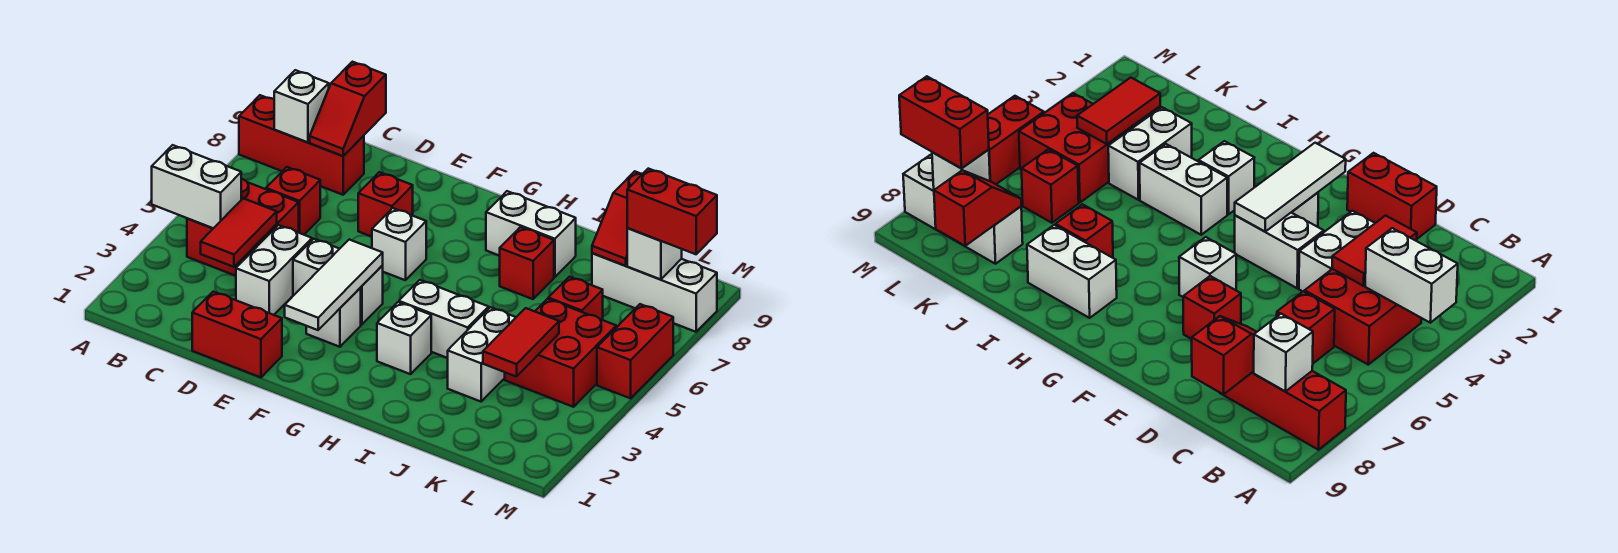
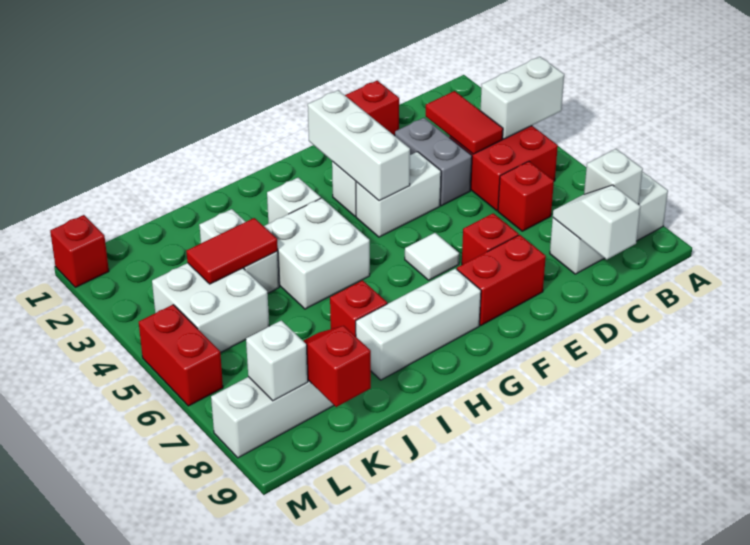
red 1x3 brick [239,95,364,195] -> white 1x3 brick [550,171,668,274]
red 1x2 slope [310,62,386,156] -> white 1x2 slope [553,185,641,259]
white 1x2 brick [236,225,312,315] -> grey 1x2 brick [395,118,472,206]
white 1x3 tile [285,240,383,330] -> white 1x3 brick [308,90,410,201]
white 1x1 brick [372,208,426,280] -> white 1x1 tile [405,233,459,280]
white 1x2 brick [399,280,489,358] -> white 2x2 brick [264,198,370,309]
white 1x2 brick [486,191,576,277] -> white 1x3 brick [356,269,481,380]
red 1x2 tile [483,308,559,377] -> red 1x2 tile turned to [186,218,278,284]
red 2x2 brick [505,299,616,407] -> white 2x2 brick [152,263,269,353]
red 1x1 brick [548,277,603,320] -> red 1x1 brick moved to [50,215,109,287]
red 1x2 brick [627,169,717,254] -> red 1x2 brick moved to [457,235,546,325]

